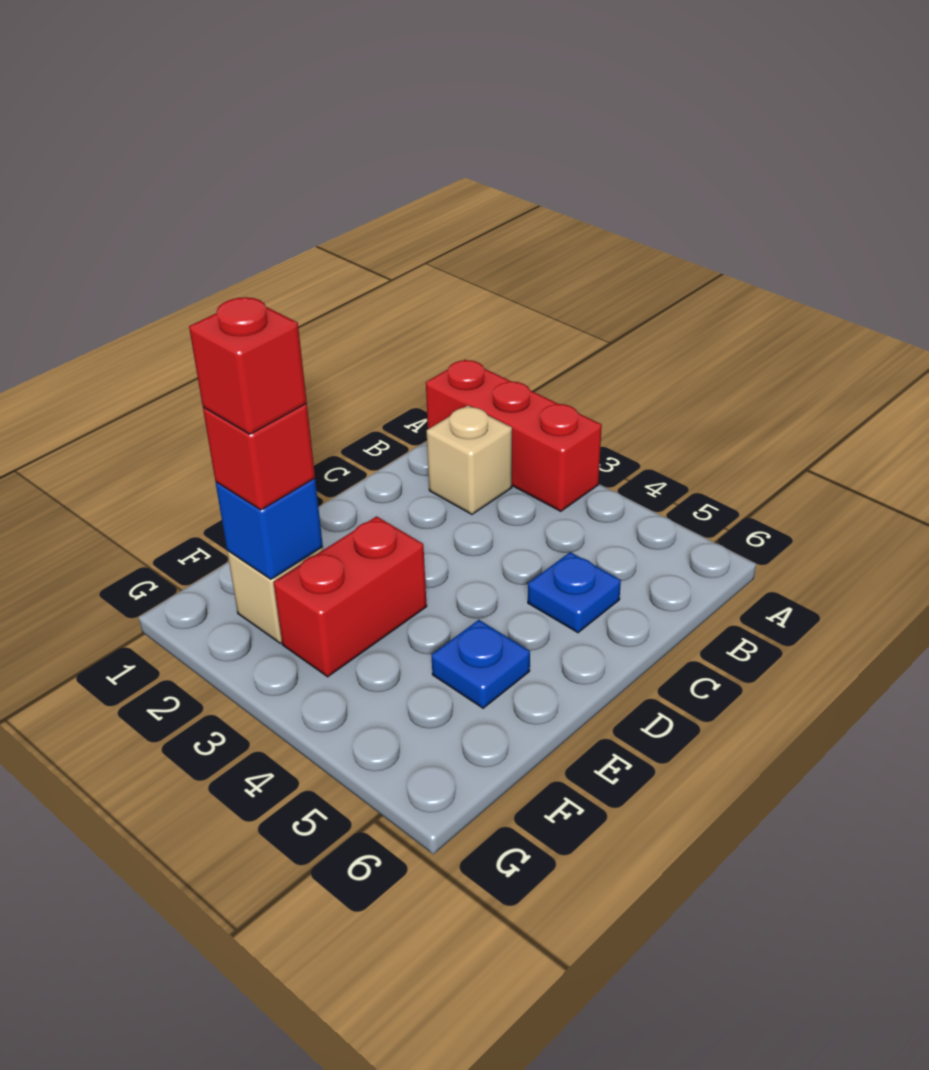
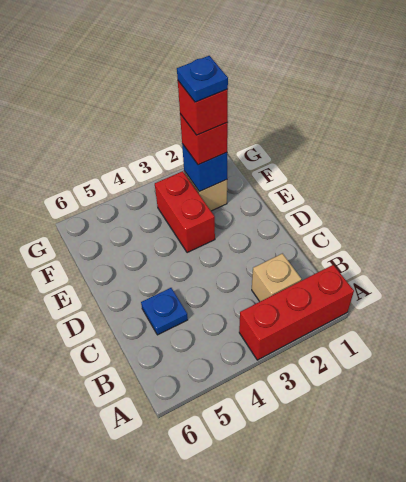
blue 1x1 plate [431,620,530,708] -> blue 1x1 plate moved to [177,56,228,102]

